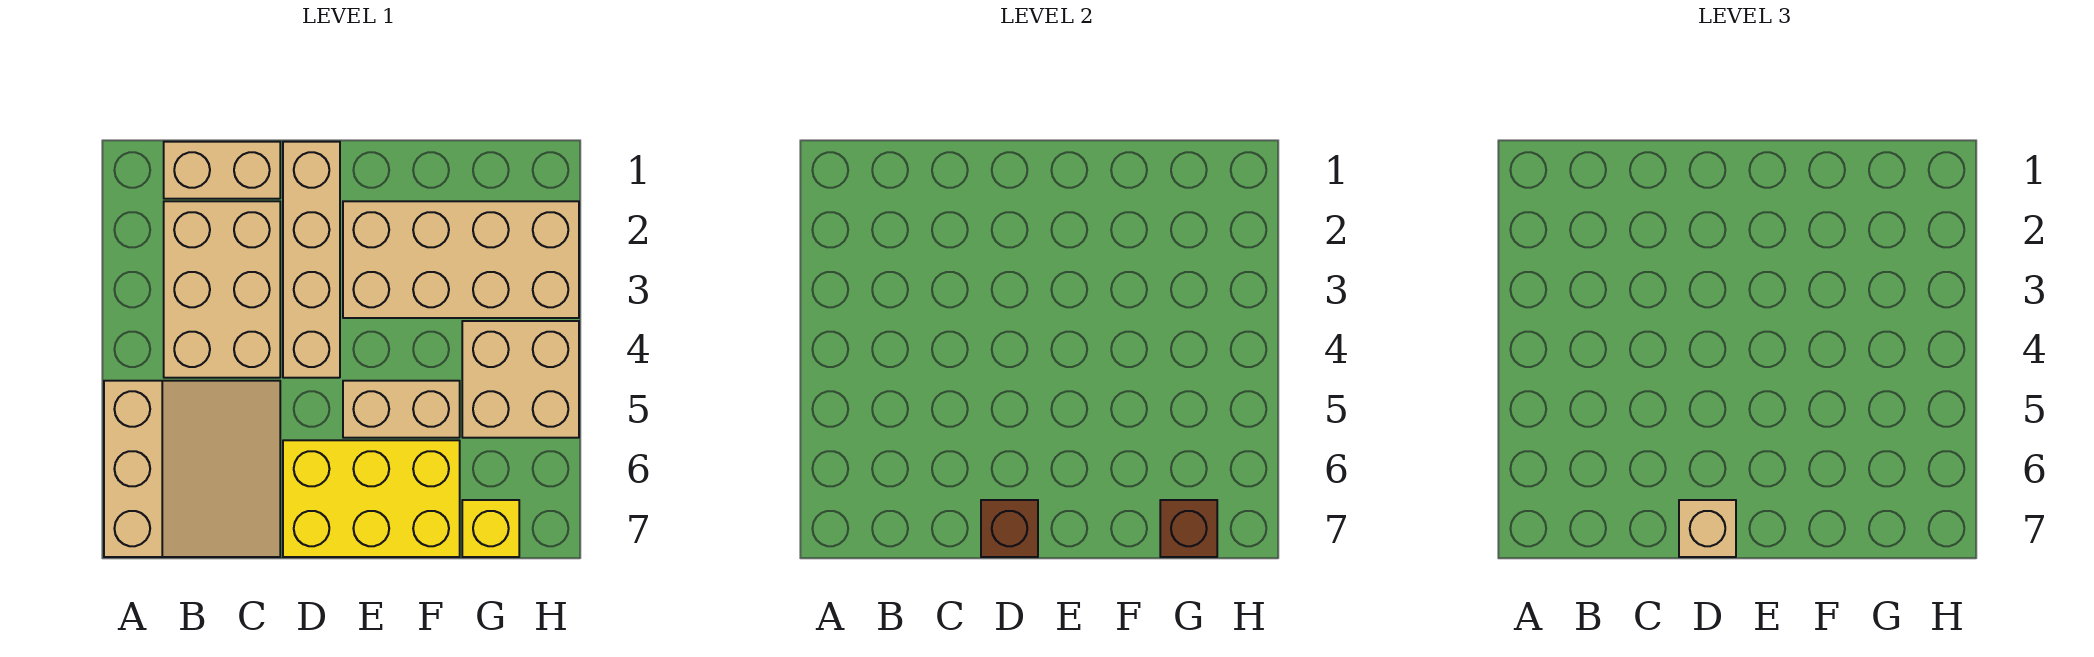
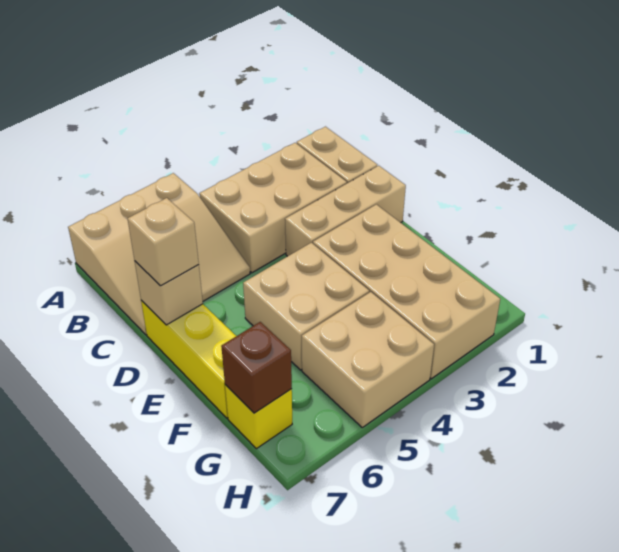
tan 1x4 brick [283,142,340,378] -> tan 1x3 brick [285,166,406,256]
yellow 2x3 brick [283,440,460,557] -> yellow 1x3 brick [141,300,236,418]
brown 1x1 brick [981,500,1038,557] -> tan 1x1 brick [135,261,203,325]
tan 1x2 brick [343,381,460,438] -> tan 2x2 brick [243,243,369,370]

